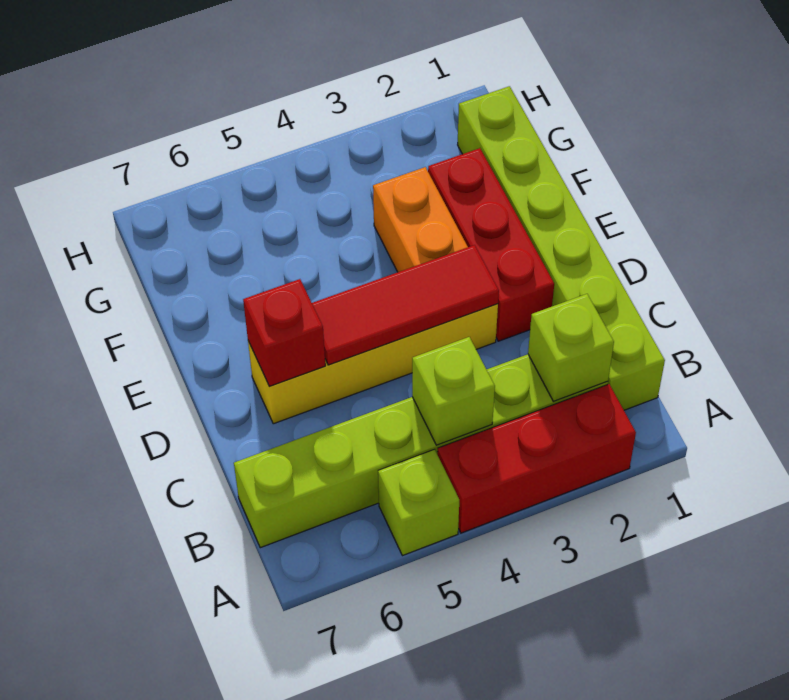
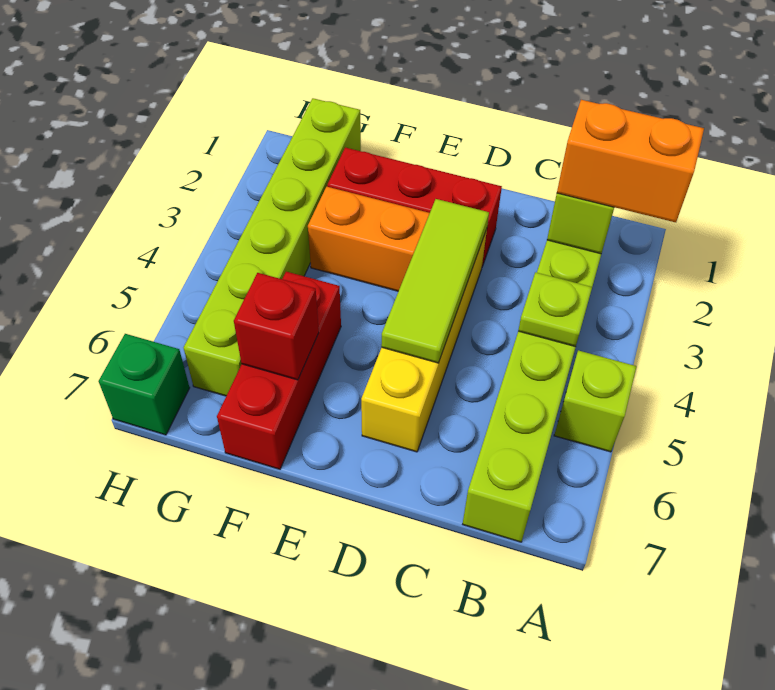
red 1x3 brick [437,384,636,533] -> red 1x3 brick moved to [217,272,341,469]
none -> orange 1x2 brick [557,100,704,222]
lime 1x6 brick [458,86,665,410] -> lime 1x6 brick turned to [184,98,361,396]
lime 1x1 brick [412,337,495,445] -> lime 1x1 plate [518,272,592,347]
red 1x3 tile [312,245,499,365] -> lime 1x3 tile [381,199,489,363]
red 1x1 brick [243,279,325,387] -> red 1x1 brick moved to [234,273,319,380]
none -> green 1x1 brick [99,334,190,435]

